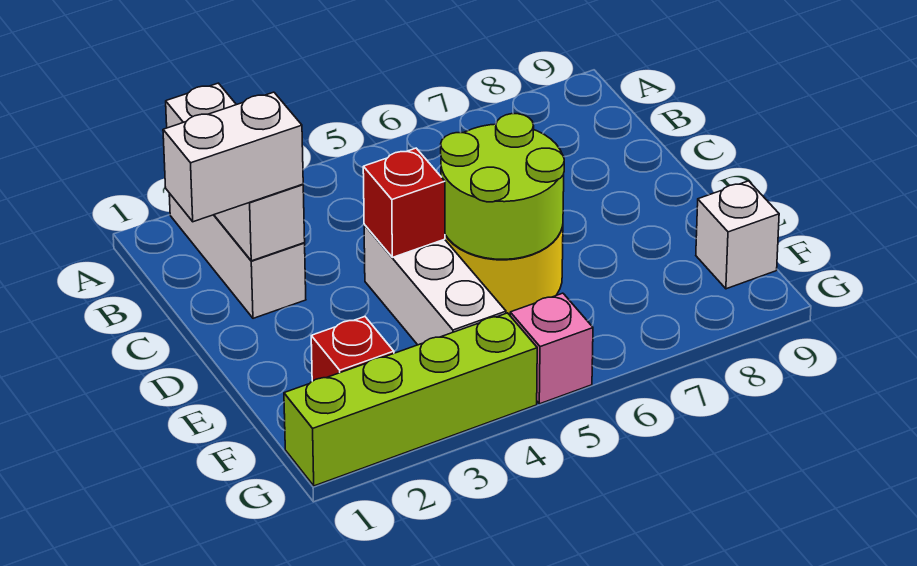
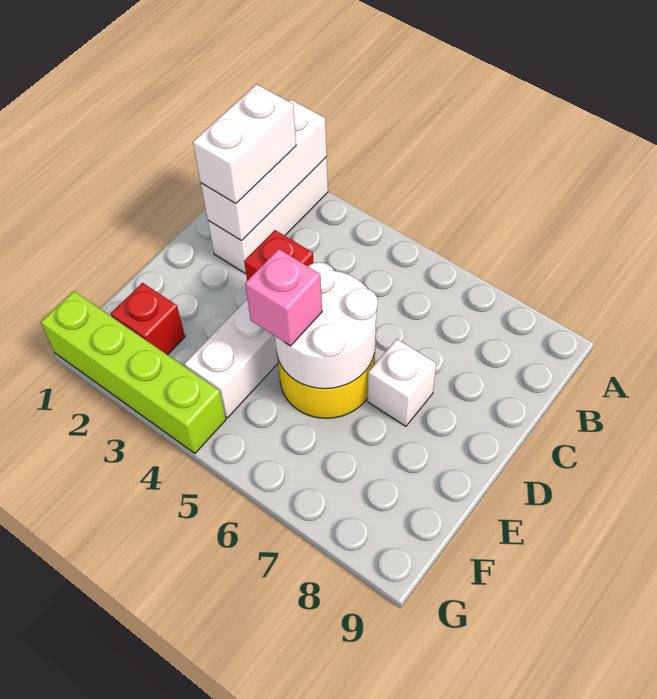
white 1x2 brick [163,92,303,222] -> white 1x2 brick turned to [193,84,296,204]
lime 2x2 round brick [441,114,564,259] -> white 2x2 round brick [275,262,377,389]
white 1x1 brick [696,181,779,289] -> white 1x1 brick moved to [368,339,436,426]
pink 1x1 brick [510,293,593,404] -> pink 1x1 brick moved to [245,249,322,346]

